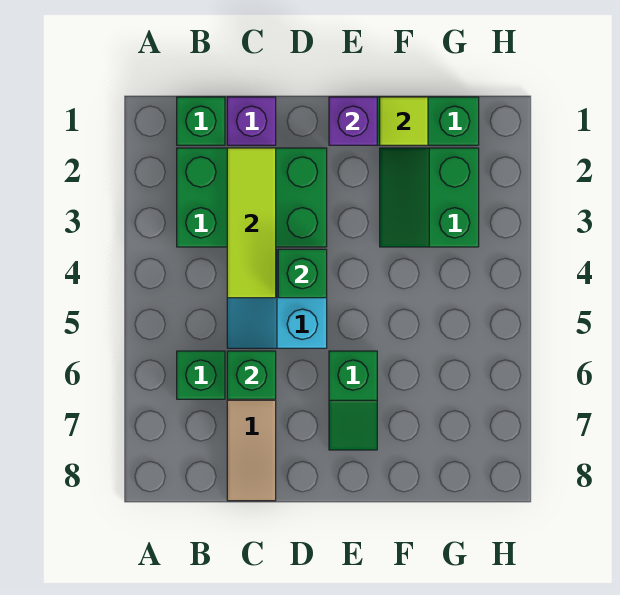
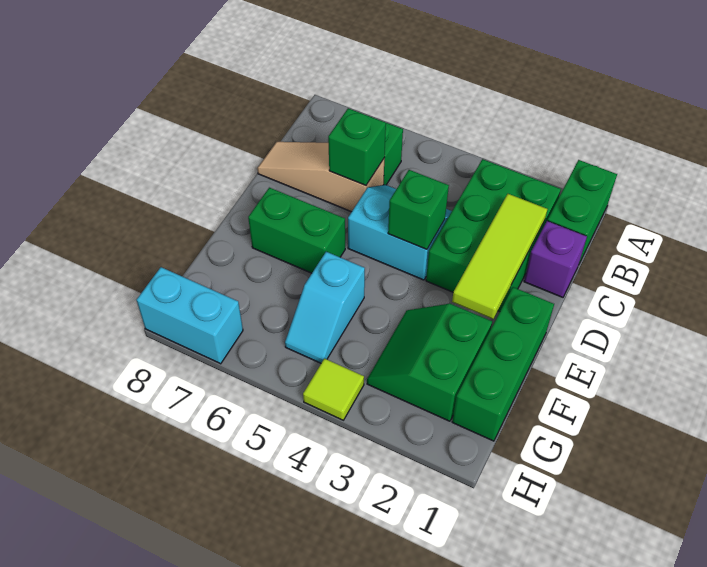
green 1x1 brick [177,97,225,145] -> green 1x2 brick [547,160,617,263]
lime 1x3 tile [227,148,276,298] -> lime 1x3 tile turned to [452,194,547,319]
purple 1x1 brick [329,97,377,145] -> none
green 1x2 slope [329,351,377,450] -> green 1x2 brick [248,188,345,273]
lime 1x1 tile [380,97,428,145] -> lime 1x1 tile moved to [303,359,364,420]
green 2x2 slope [380,148,479,247] -> green 2x2 slope turned to [367,304,492,421]
none -> cyan 1x2 slope [285,252,365,363]
none -> cyan 1x2 brick [136,267,243,364]

